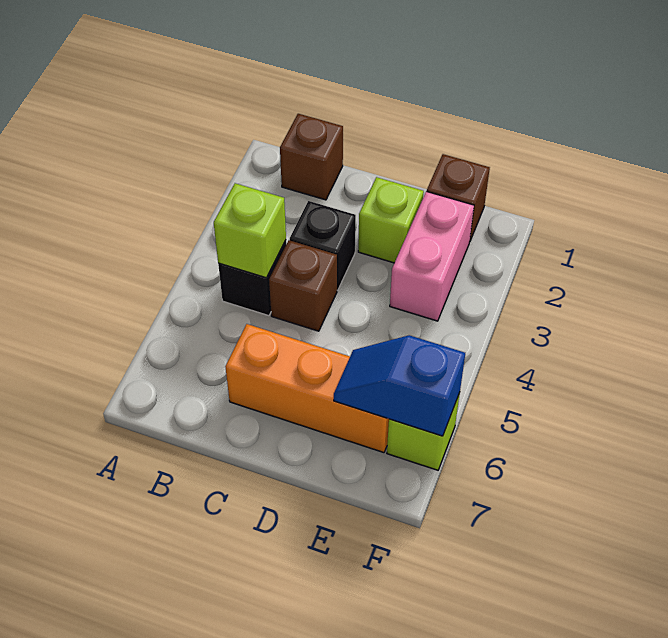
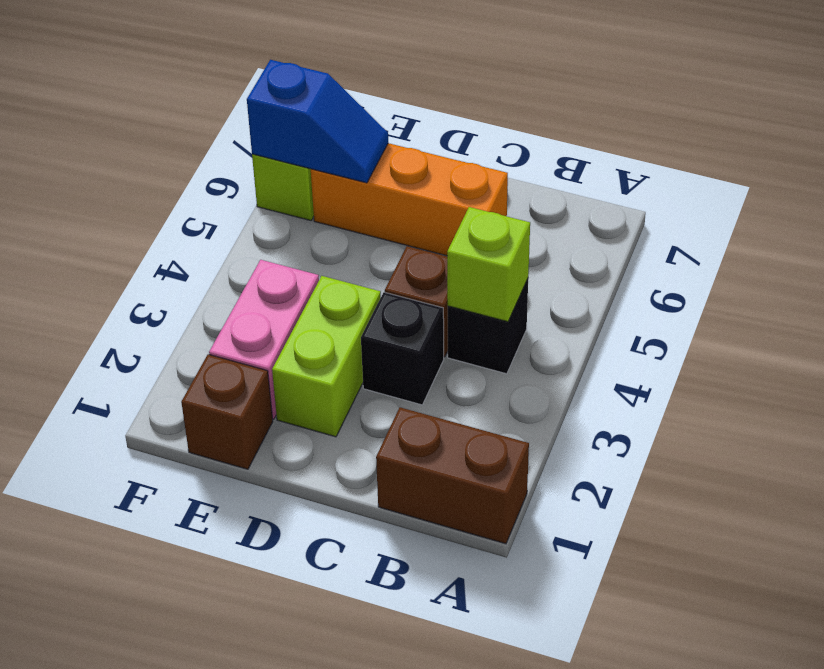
brown 1x1 brick [280,114,343,200] -> brown 1x2 brick [376,407,529,544]
lime 1x1 brick [358,177,424,263] -> lime 1x2 brick [272,276,381,437]

